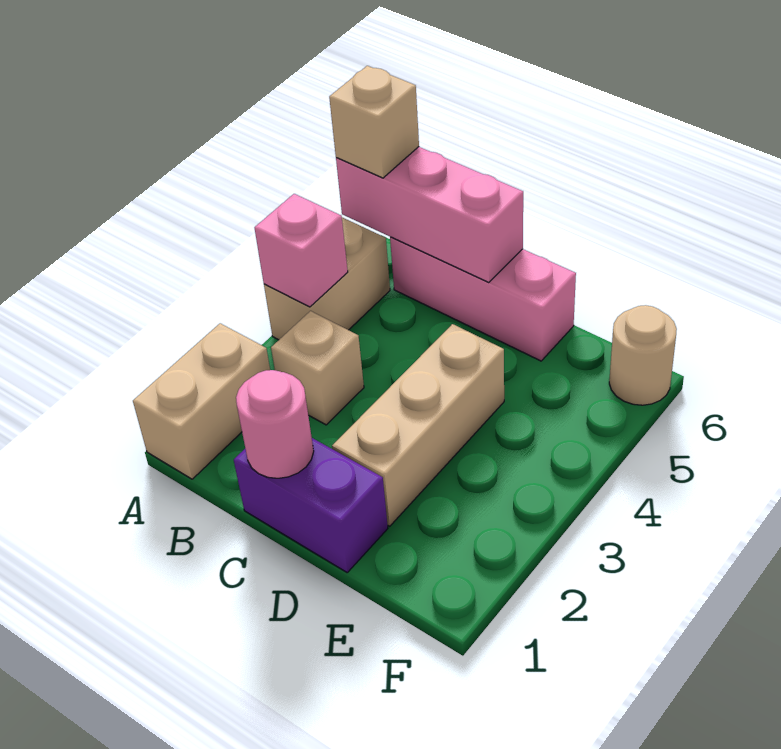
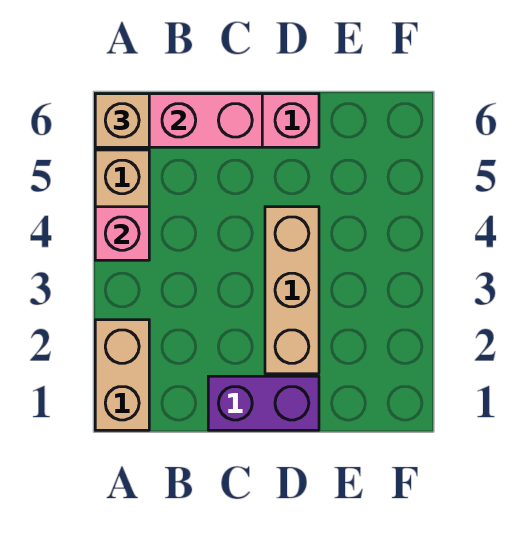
tan 1x1 brick [271,311,364,425] -> none
pink 1x1 round brick [236,370,314,478] -> none
tan 1x1 round brick [609,305,677,405] -> none

